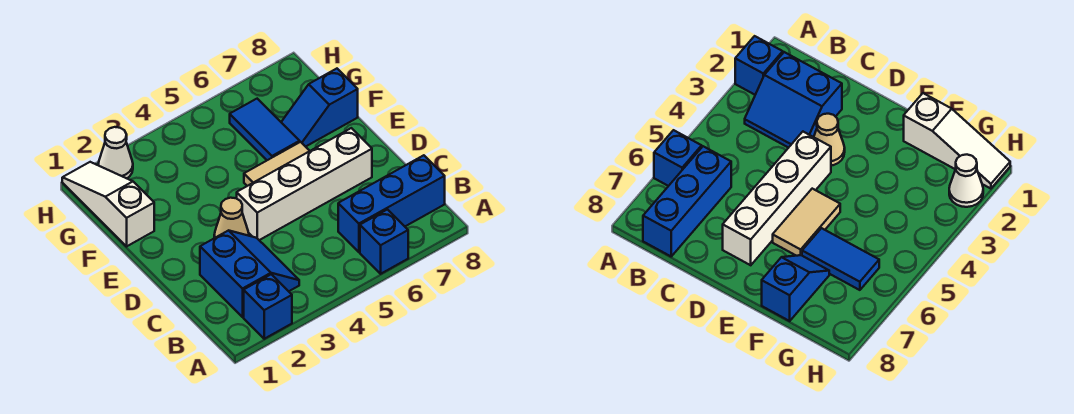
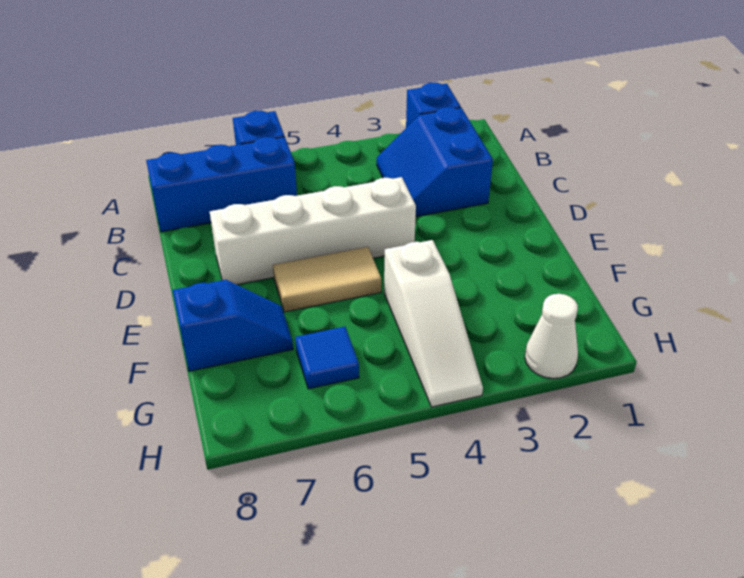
tan 1x1 cone [214,198,249,238] -> none
white 1x3 slope [62,162,154,246] -> white 1x3 slope moved to [384,240,483,407]
blue 1x2 tile [230,99,300,160] -> blue 1x1 tile [295,327,359,389]

